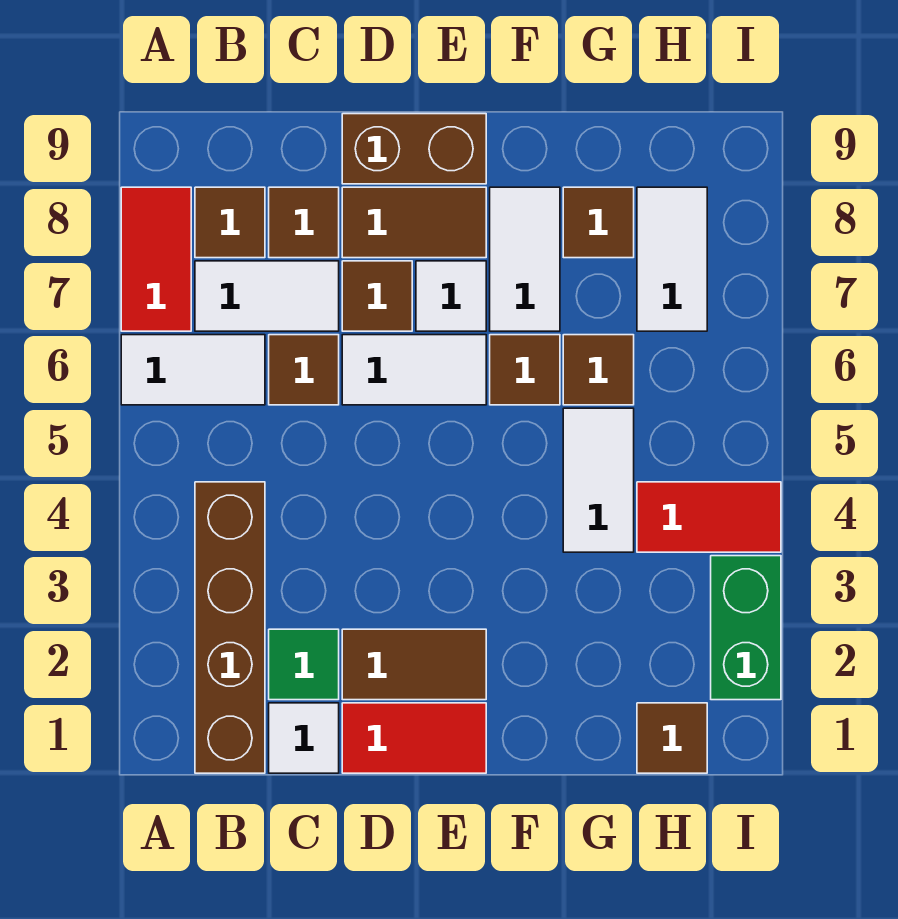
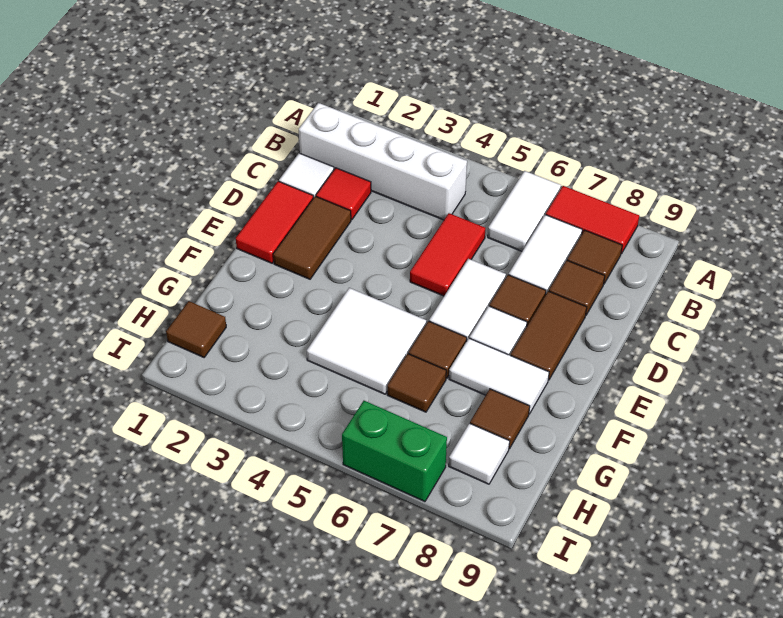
brown 1x4 brick [195,482,265,773] -> white 1x4 brick [299,103,467,220]
green 1x1 tile [269,629,339,700] -> red 1x1 tile [316,168,371,220]
brown 1x1 tile [269,335,339,405] -> none
brown 1x2 brick [342,114,486,184] -> none
white 1x2 tile [563,408,634,552] -> white 2x2 tile [307,288,426,394]
red 1x2 tile [637,482,781,552] -> red 1x2 tile moved to [410,213,485,296]
white 1x2 tile [637,187,707,331] -> white 1x1 tile [449,423,509,484]
green 1x2 brick [711,556,781,700] -> green 1x2 brick moved to [342,401,447,502]

